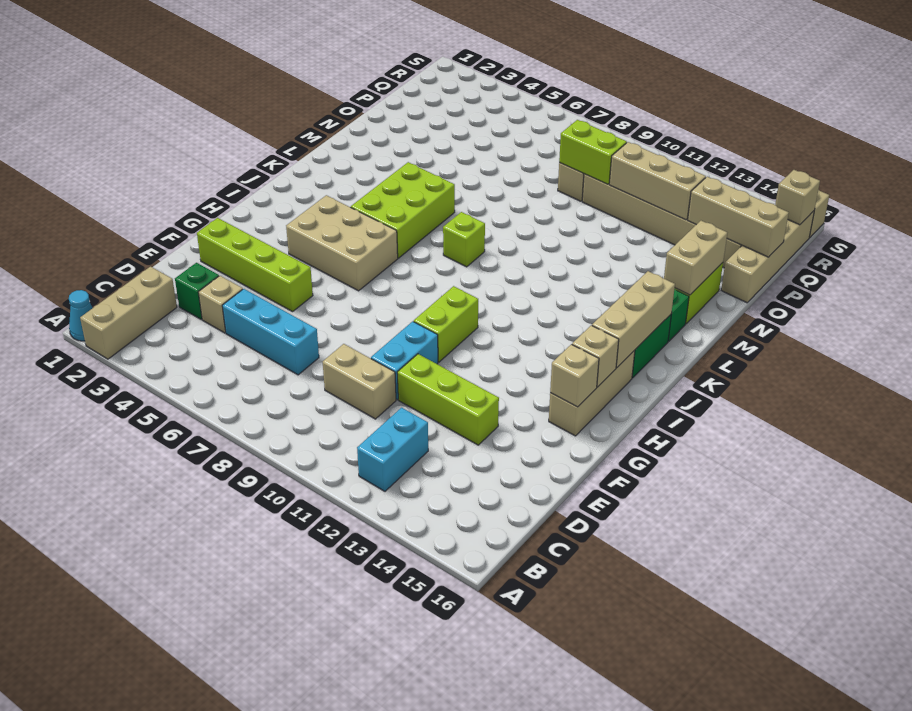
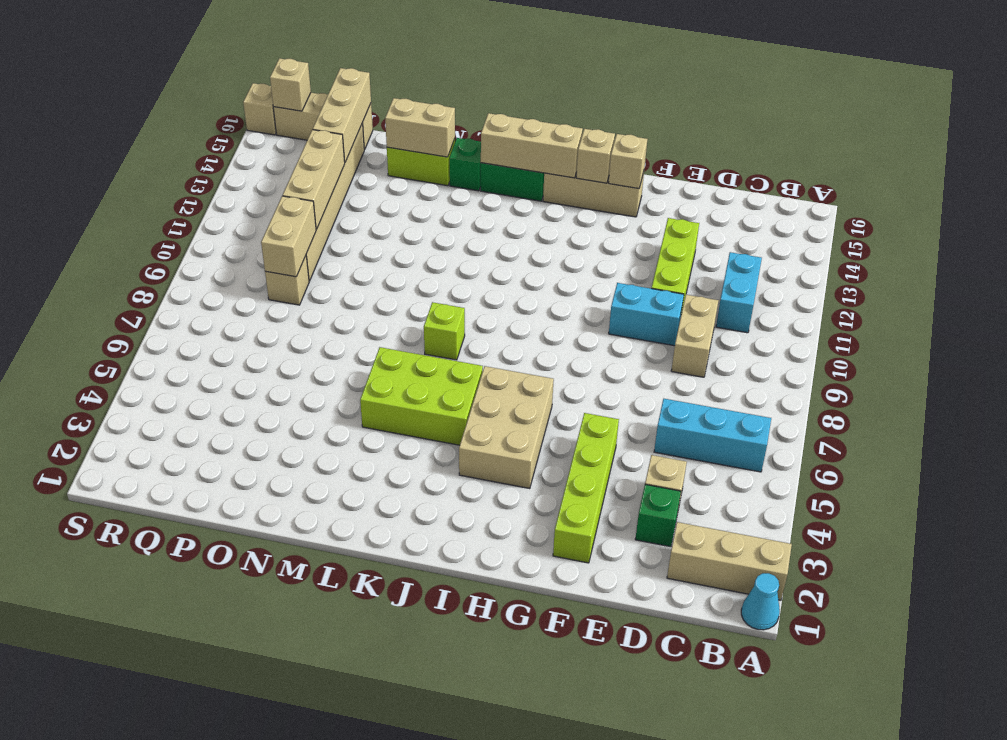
cyan 1x2 brick [357,408,428,491] -> cyan 1x2 brick turned to [716,252,762,333]
cyan 1x3 brick [222,289,319,375] -> cyan 1x3 brick turned to [654,399,771,472]
lime 1x2 brick [414,286,478,362] -> none
tan 1x4 brick [721,211,814,303] -> tan 1x3 brick [273,93,373,149]
lime 1x2 brick [559,120,627,184] -> tan 1x2 brick [261,196,316,277]

